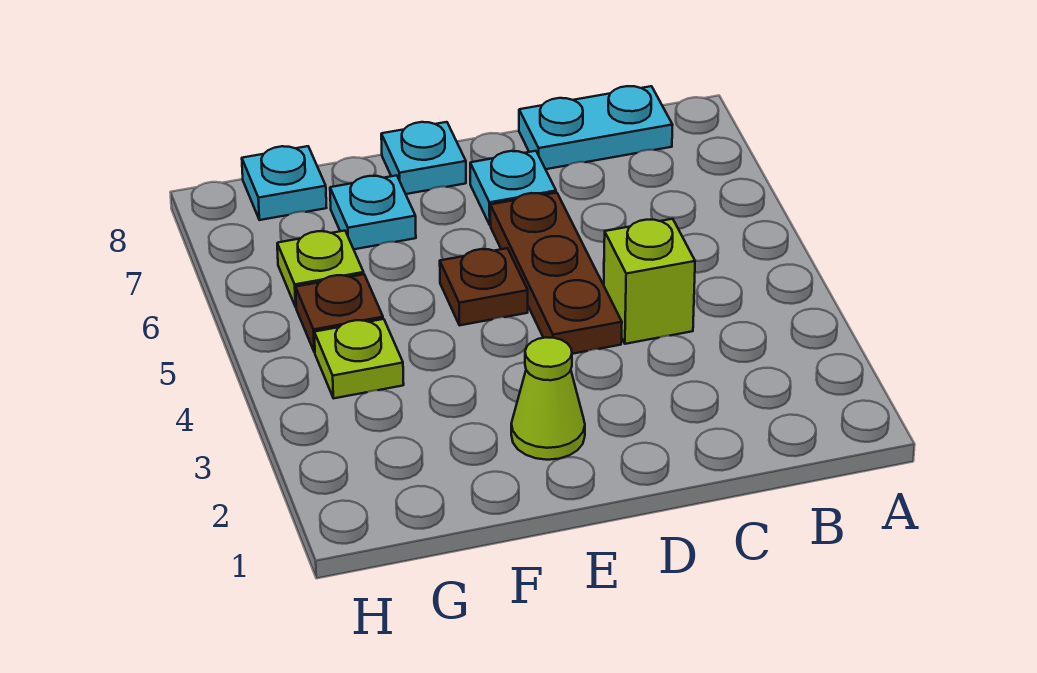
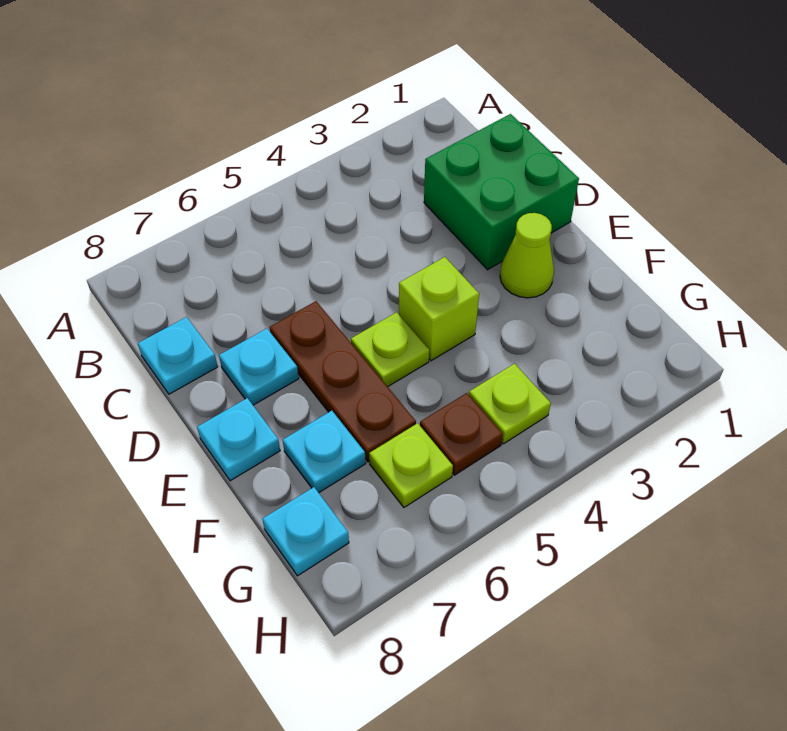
cyan 1x2 plate [519,86,672,169] -> cyan 1x1 plate [138,317,218,394]
none -> green 2x2 brick [424,114,579,270]
lime 1x1 brick [604,219,695,344] -> lime 1x1 brick moved to [399,257,479,361]
brown 1x3 plate [490,193,622,354] -> brown 1x3 plate turned to [270,301,416,462]
brown 1x1 plate [440,248,528,325] -> lime 1x1 plate [351,312,429,387]

